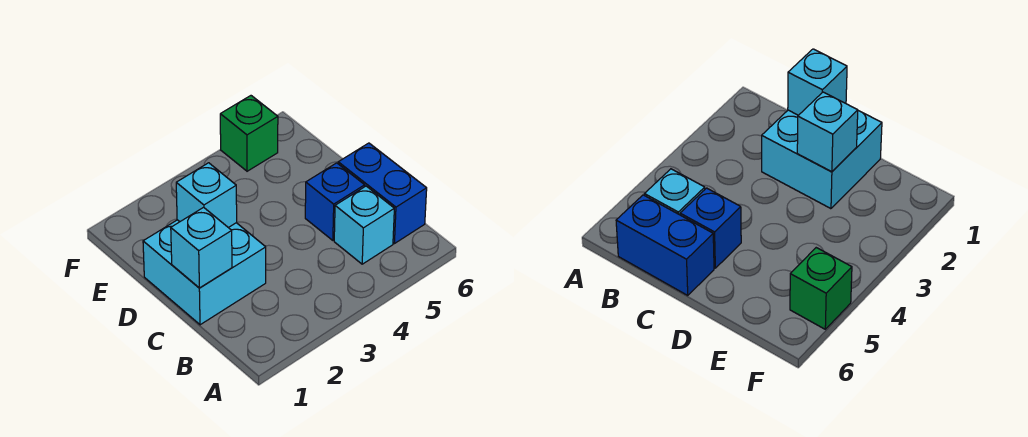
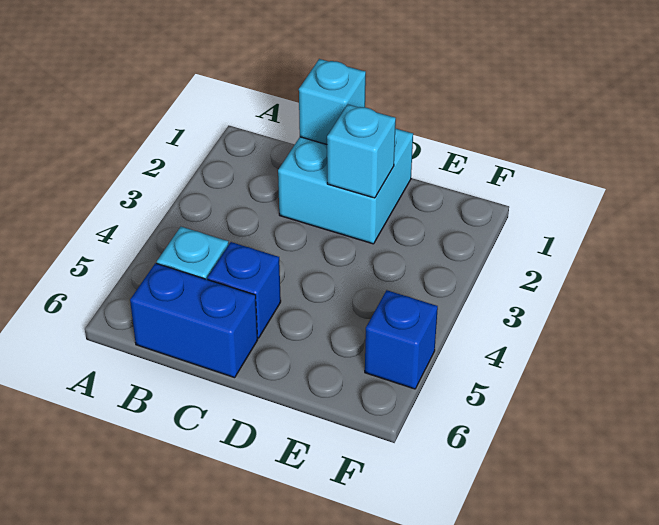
green 1x1 brick [220,96,278,171] -> blue 1x1 brick [365,290,438,389]

